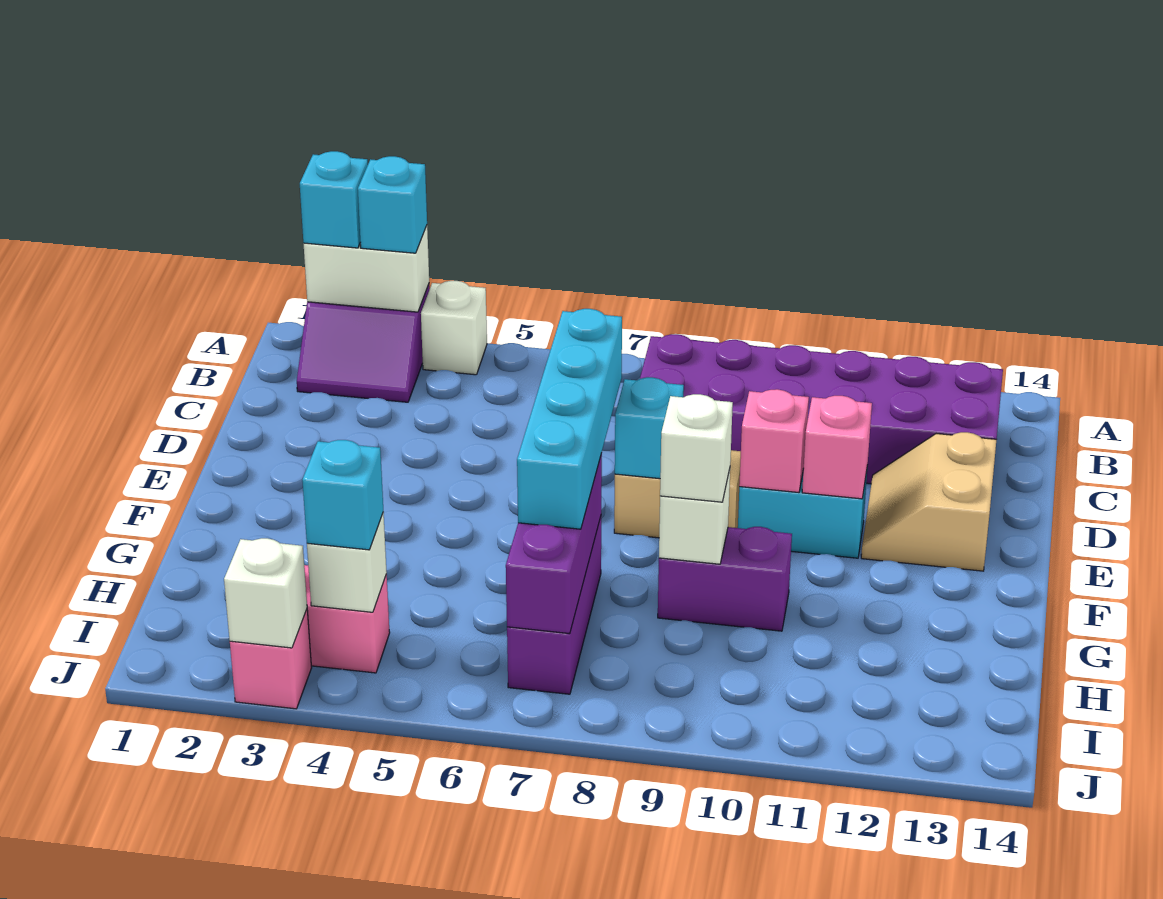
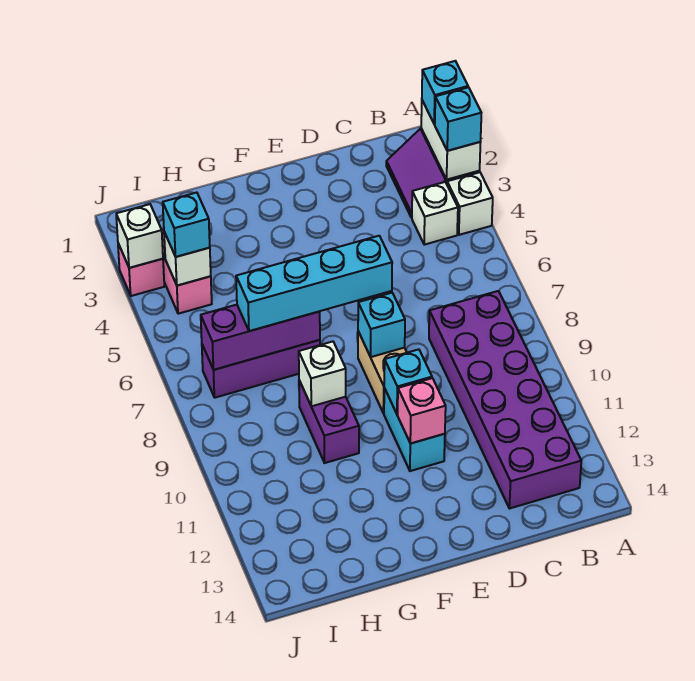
tan 2x2 slope [861,432,996,571] -> none
pink 1x1 brick [739,389,809,493] -> cyan 1x1 brick [384,349,432,414]
white 1x1 brick [660,394,733,502] -> white 1x1 brick moved to [412,182,458,245]

